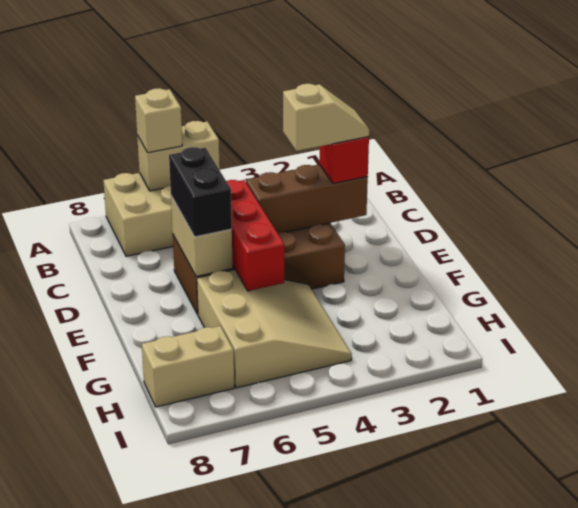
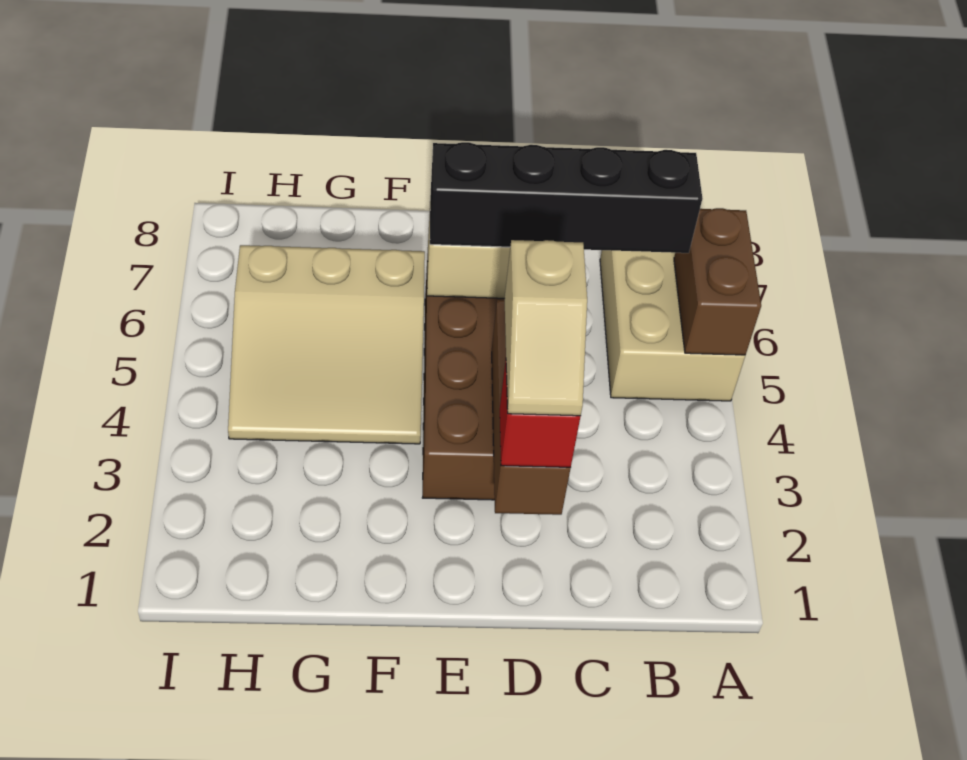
tan 1x2 brick [137,121,220,191] -> brown 1x2 brick [674,208,761,355]
tan 1x1 brick [135,88,182,153] -> none
red 1x3 brick [226,180,284,291] -> none
black 1x2 brick [169,147,232,237] -> black 1x4 brick [430,142,702,253]
tan 1x2 brick [142,326,234,407] -> none

